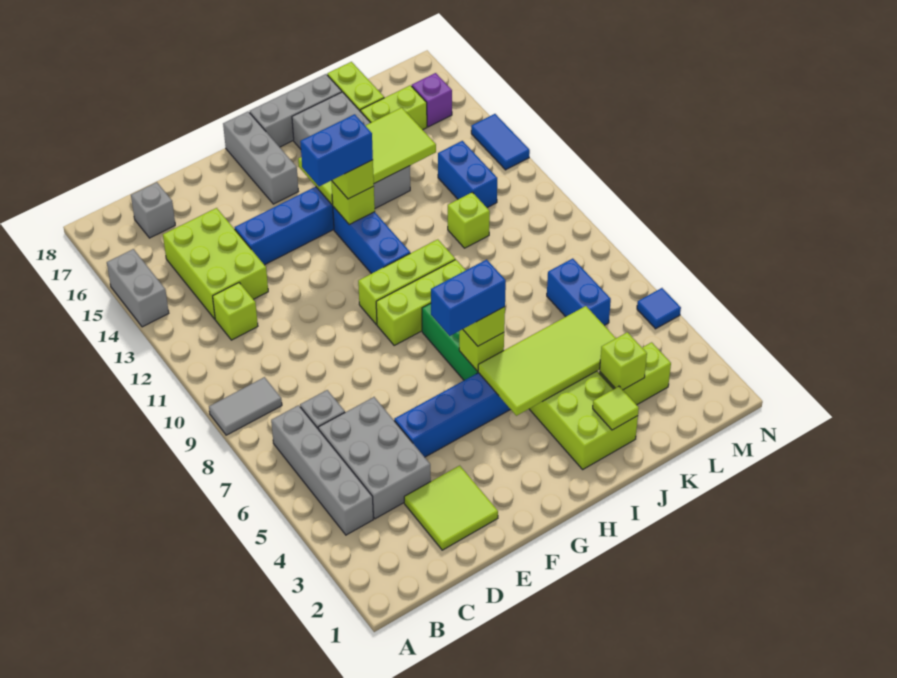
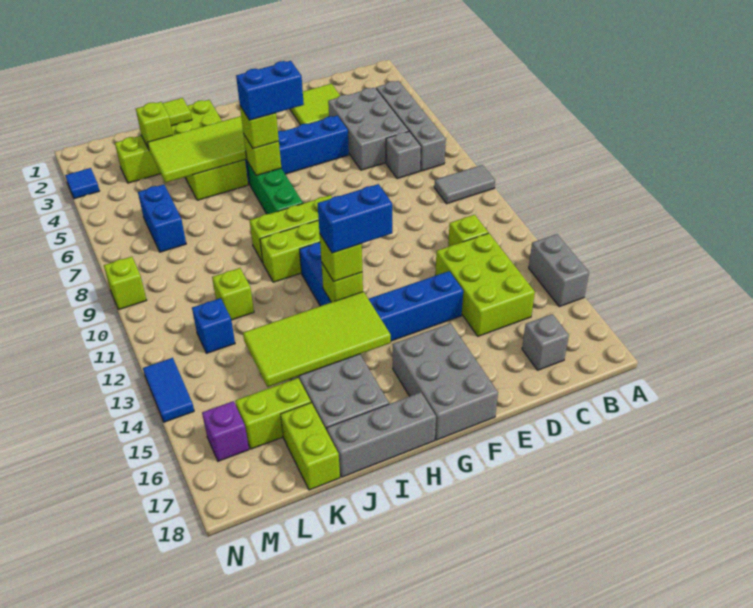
grey 1x3 brick [223,112,298,204] -> grey 2x3 brick [393,323,498,440]
blue 1x2 brick [438,141,497,208] -> blue 1x1 brick [192,298,235,353]
blue 1x1 tile [637,288,681,329] -> blue 1x1 tile moved to [65,168,99,199]
none -> lime 1x1 brick [104,257,147,310]

